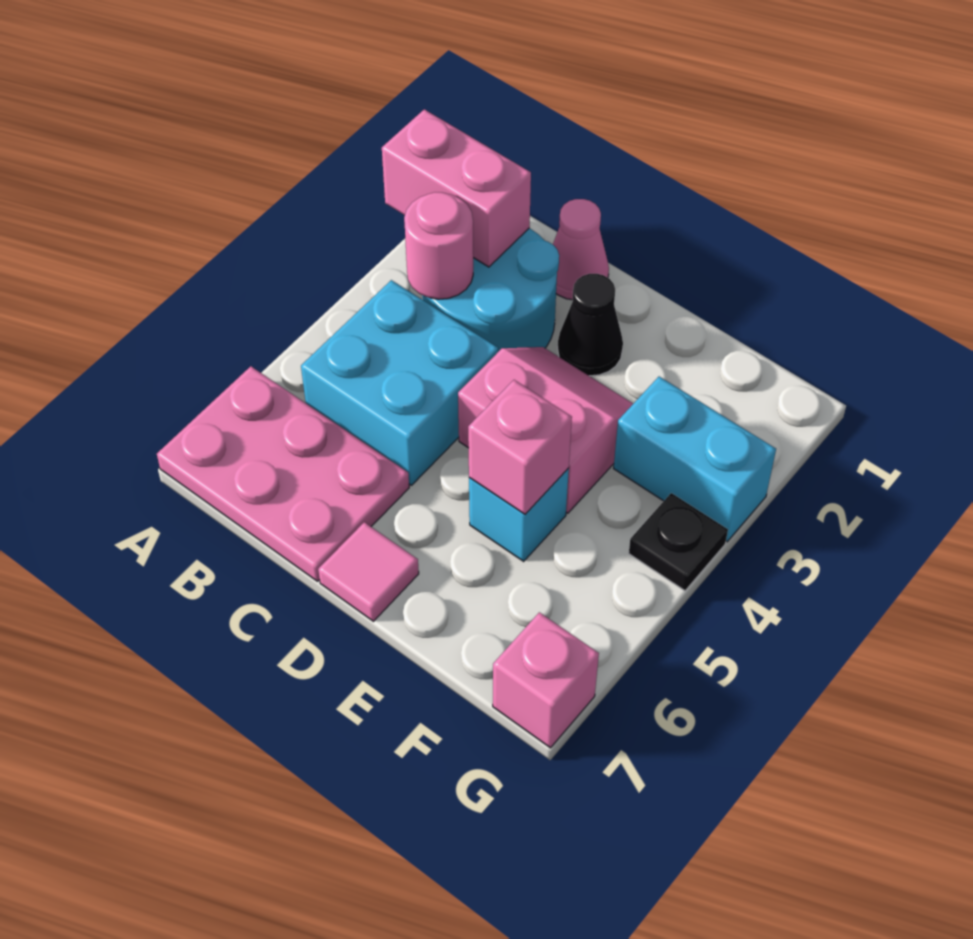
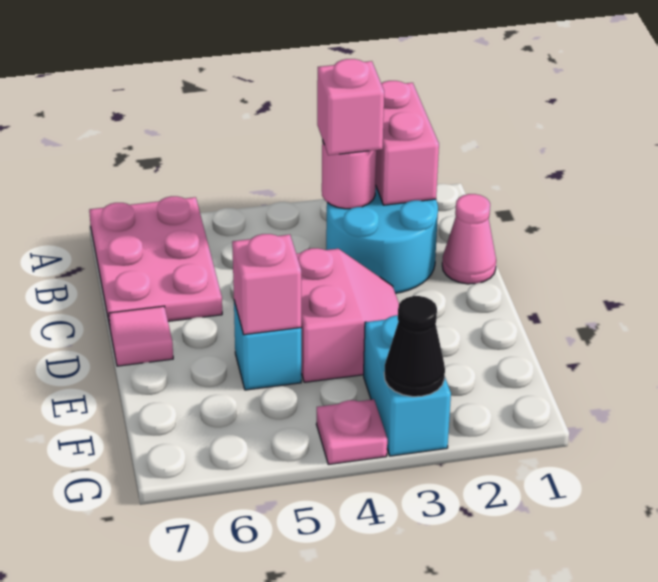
cyan 2x2 brick [301,280,498,485] -> none
black 1x1 cone [558,274,623,376] -> black 1x1 cone moved to [384,296,445,397]
black 1x1 plate [629,493,728,591] -> pink 1x1 plate [316,399,387,464]
pink 1x1 brick [493,612,599,748] -> pink 1x1 brick moved to [317,59,384,155]

